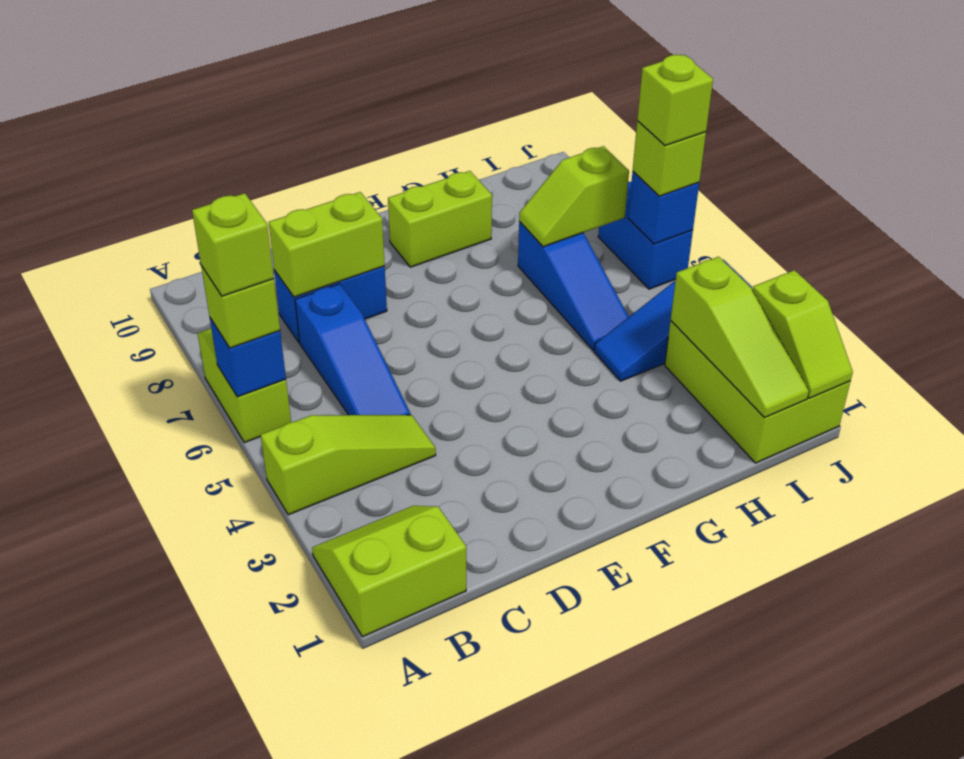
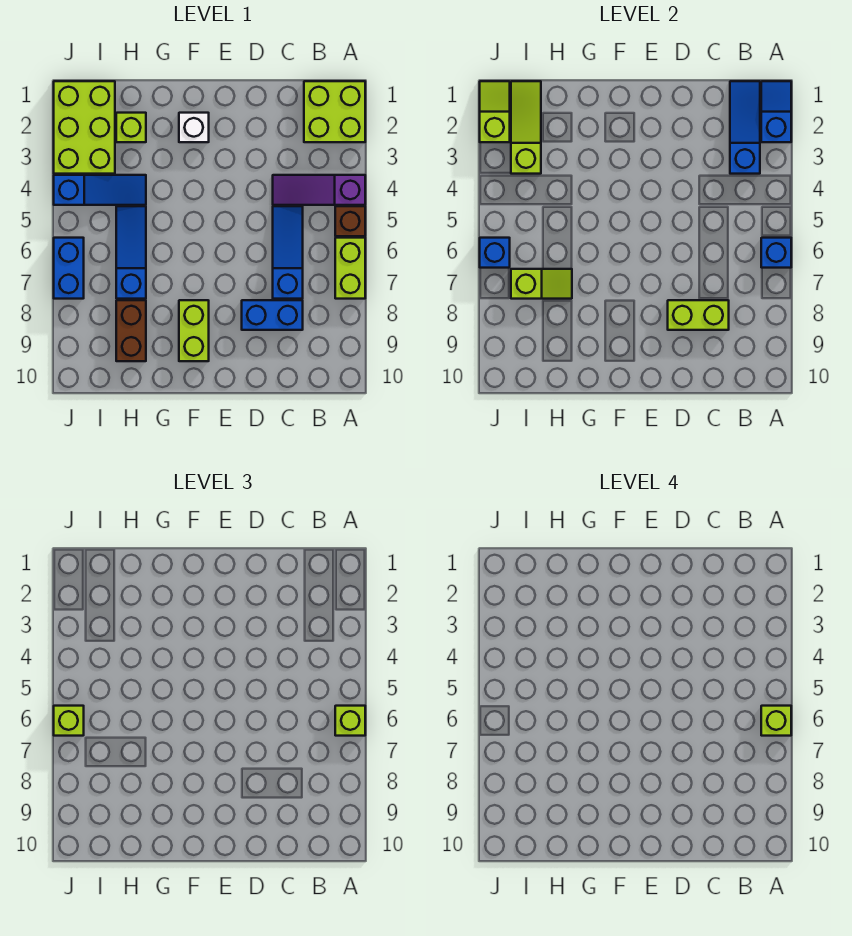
lime 2x2 slope [312,506,466,637] -> lime 2x2 brick [304,81,365,142]
none -> blue 1x2 slope [761,81,791,142]
lime 1x3 slope [261,415,436,515] -> purple 1x3 slope [273,175,365,205]
none -> brown 1x1 brick [335,206,365,236]
none -> blue 1x3 slope [730,81,760,174]
none -> white 1x1 brick [179,113,209,142]
lime 1x2 brick [388,171,492,267] -> lime 1x2 brick turned to [179,300,209,361]
none -> brown 1x2 brick [116,300,146,361]
lime 1x1 brick [637,55,713,146] -> lime 1x1 brick moved to [116,113,146,142]

